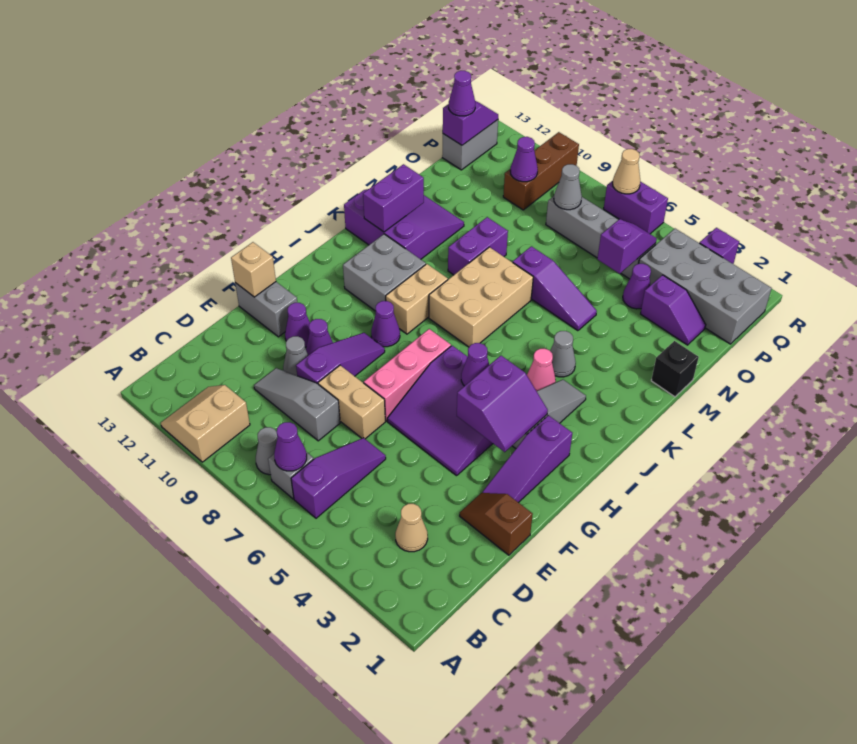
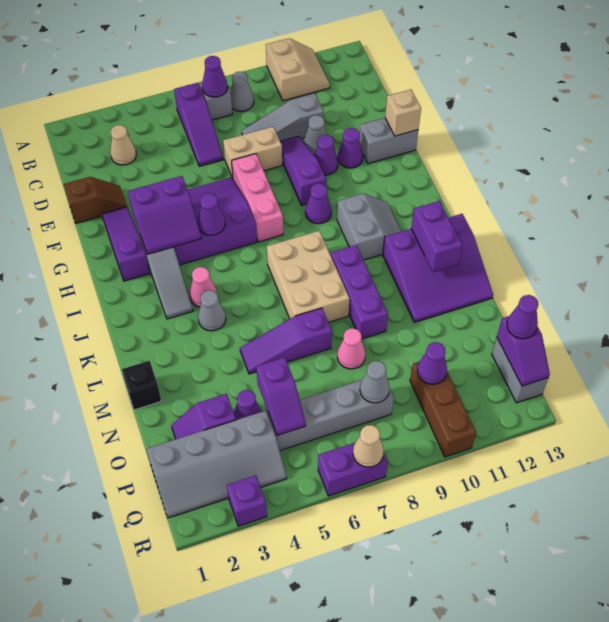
grey 1x3 slope [254,368,340,441] -> grey 1x3 slope turned to [242,93,324,141]
purple 1x3 slope [296,333,385,384] -> purple 1x3 slope turned to [280,136,326,206]
purple 2x2 slope [457,356,548,452] -> purple 2x2 slope turned to [128,176,201,254]
tan 1x2 brick [386,264,448,334] -> none
grey 2x2 brick [343,234,426,311] -> grey 2x2 slope [337,194,401,260]
purple 1x2 brick [448,217,508,275] -> purple 1x3 brick [331,245,388,339]
none -> pink 1x1 cone [337,328,365,369]
grey 2x4 brick [639,229,772,344] -> grey 2x4 slope [147,411,287,518]

